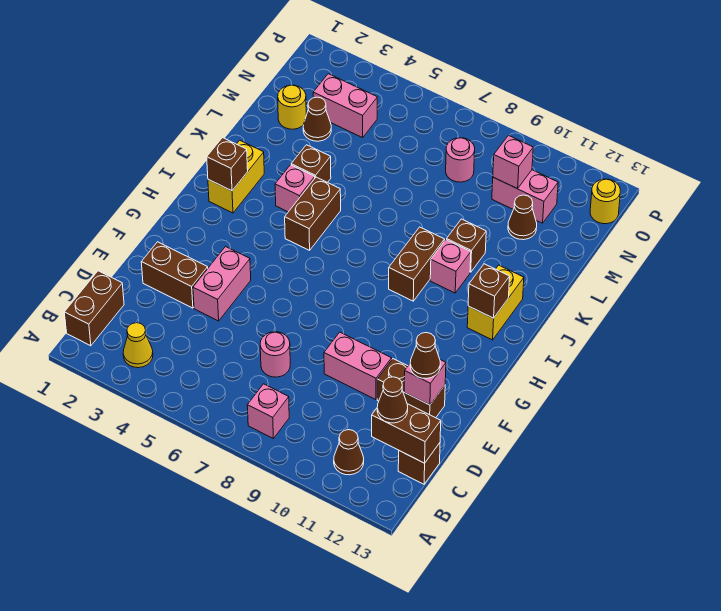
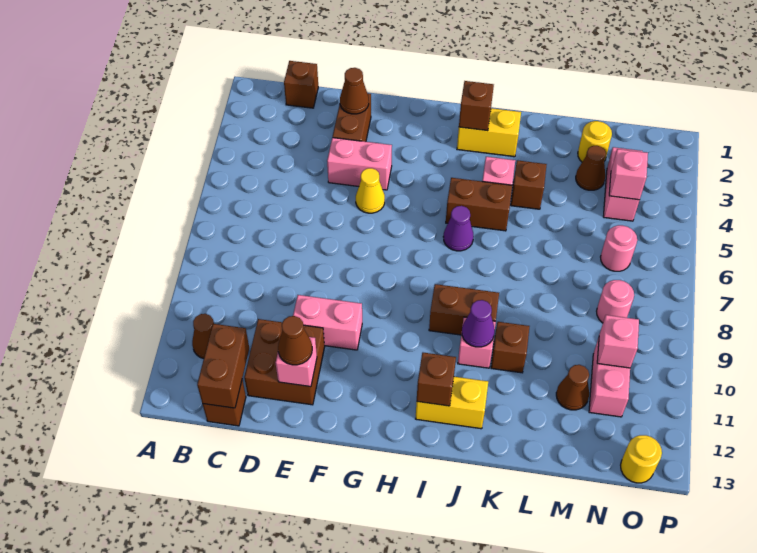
brown 1x2 brick [64,271,124,346] -> brown 1x1 brick [284,61,318,108]
yellow 1x1 cone [123,323,153,368] -> yellow 1x1 cone moved to [356,168,385,213]
pink 1x1 brick [247,384,289,438] -> pink 1x1 brick moved to [609,149,648,200]
brown 1x1 cone [377,377,408,423] -> brown 1x1 cone moved to [340,68,369,114]
pink 1x1 round brick [260,332,290,377] -> pink 1x1 round brick moved to [601,225,637,271]
pink 1x2 brick [324,332,392,400] -> pink 1x2 brick turned to [293,295,362,350]
brown 1x2 brick [377,359,445,418] -> brown 2x2 brick [244,319,325,405]
none -> purple 1x1 cone [443,206,474,251]
none -> purple 1x1 cone [462,300,495,347]

